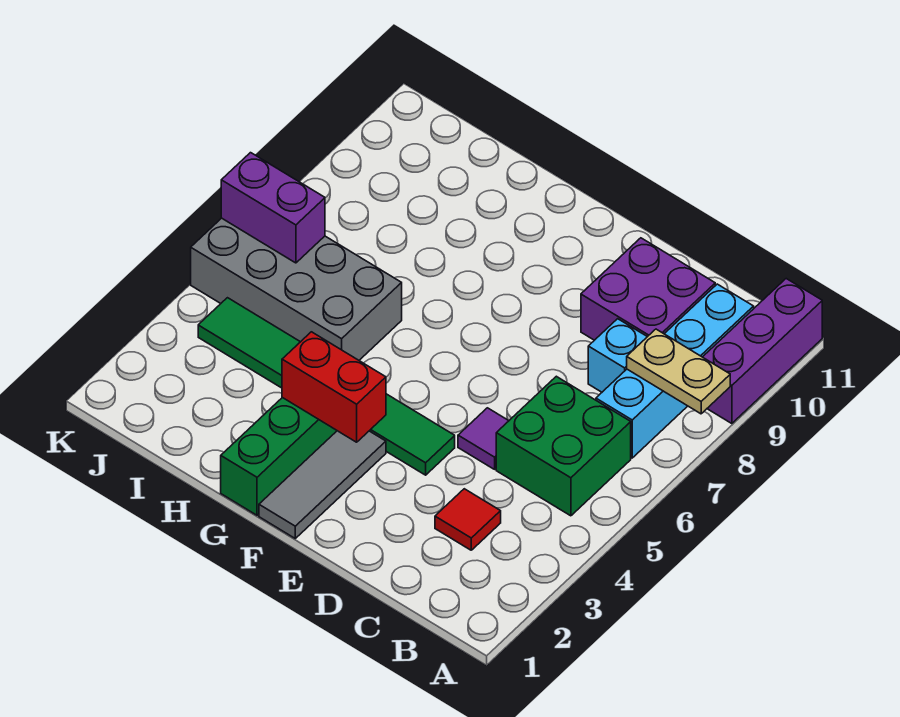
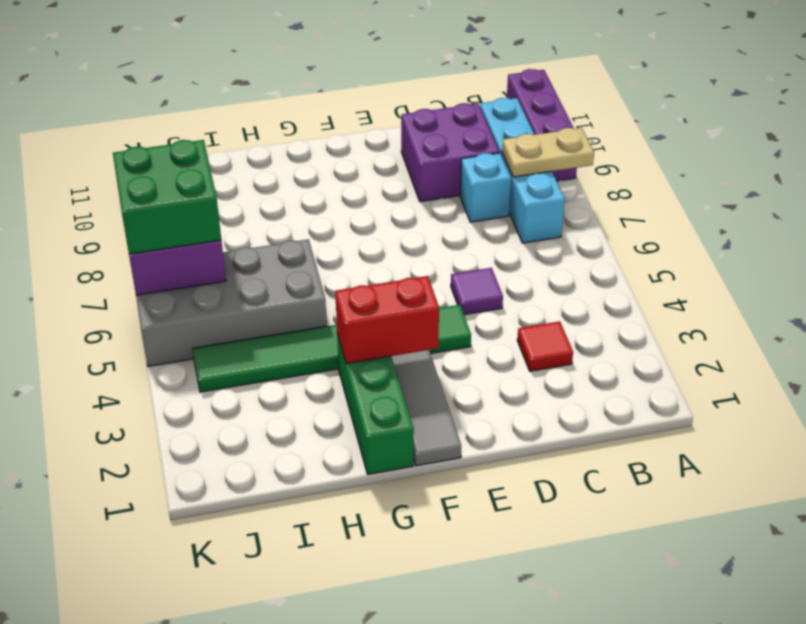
green 2x2 brick [496,376,631,516] -> green 2x2 brick moved to [113,140,221,254]

